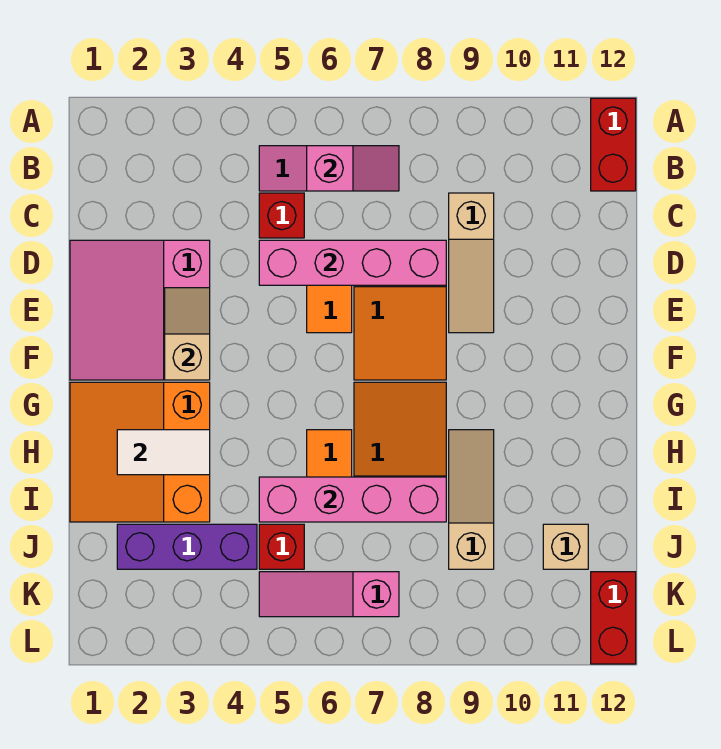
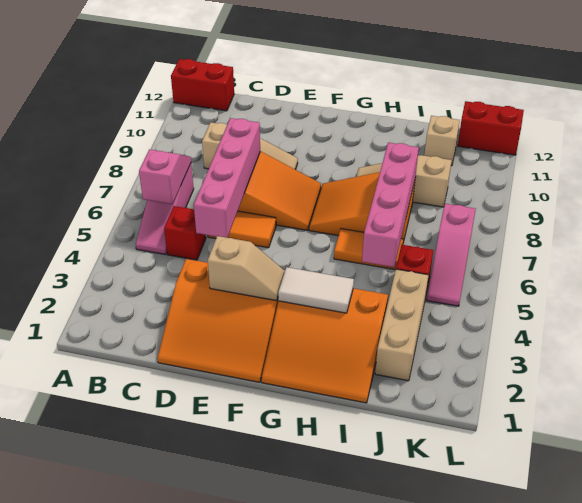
pink 3x3 slope [70,240,210,380] -> orange 3x3 slope [157,259,278,382]
tan 1x2 slope [165,288,210,380] -> tan 1x2 slope turned to [208,236,285,301]
white 1x2 tile [117,430,210,475] -> white 1x2 tile turned to [278,267,354,313]
purple 1x3 brick [117,524,257,569] -> tan 1x3 brick [375,269,428,381]

